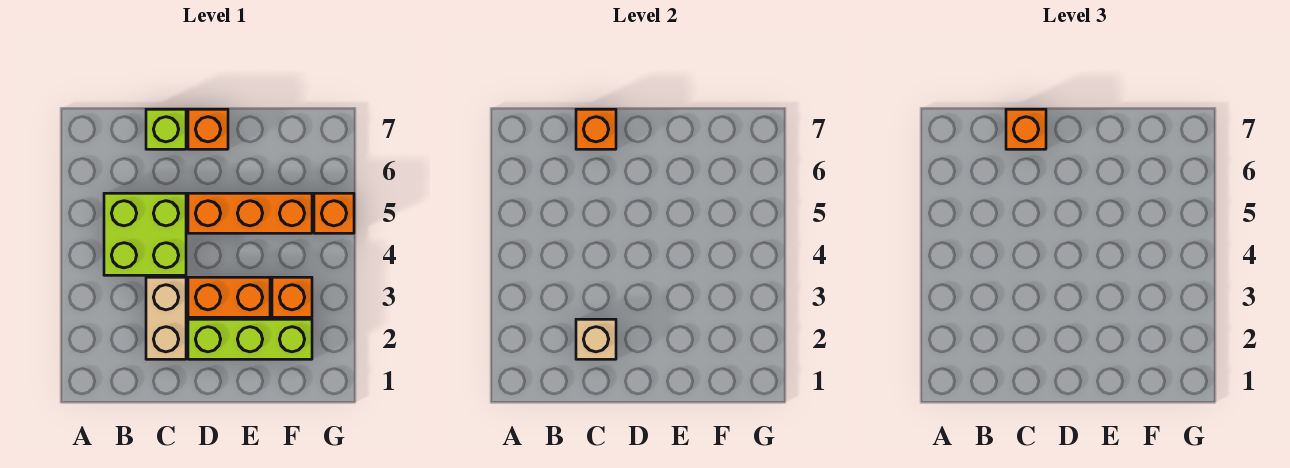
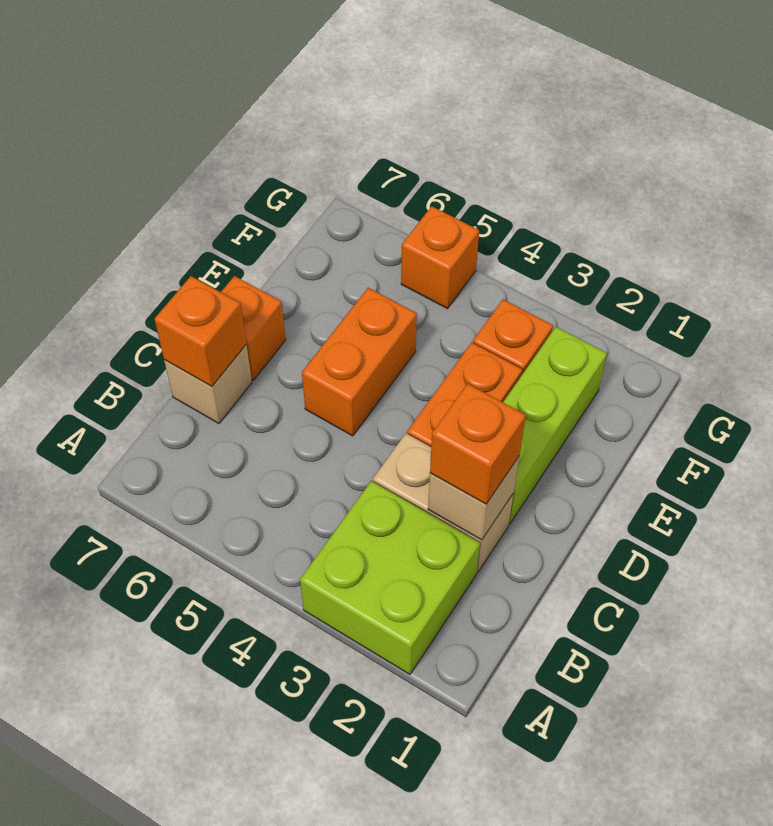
lime 2x2 brick [104,193,186,275] -> lime 2x2 brick moved to [300,481,480,674]
lime 1x1 brick [146,109,186,149] -> tan 1x1 brick [164,345,252,423]
orange 1x1 brick [1006,109,1046,149] -> orange 1x1 brick moved to [430,384,526,504]
orange 1x3 brick [188,193,312,233] -> orange 1x2 brick [302,288,417,436]

